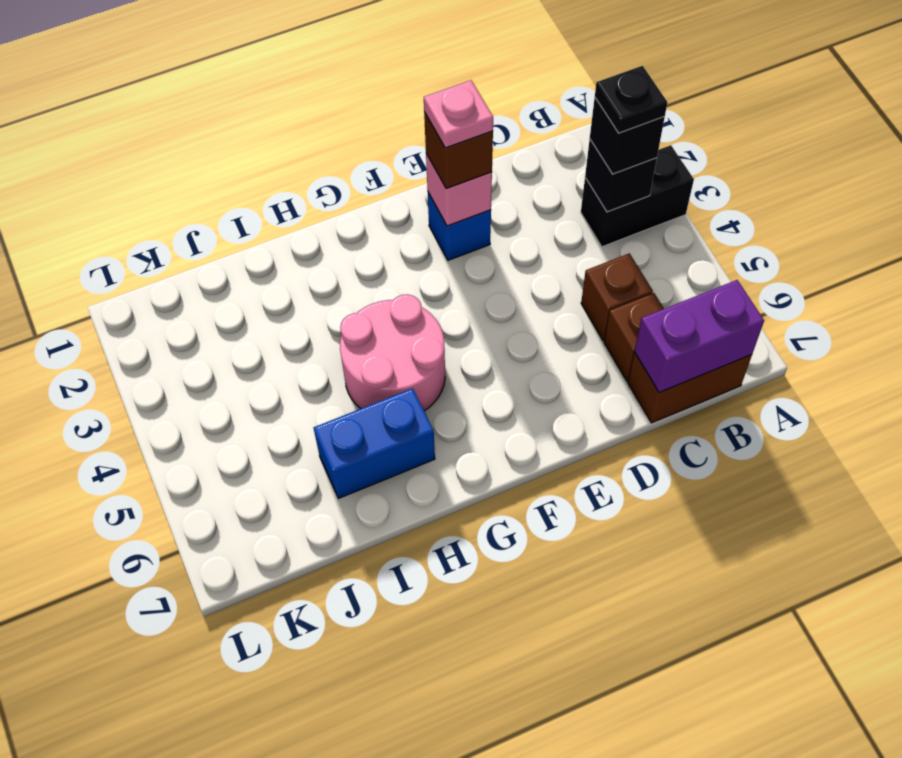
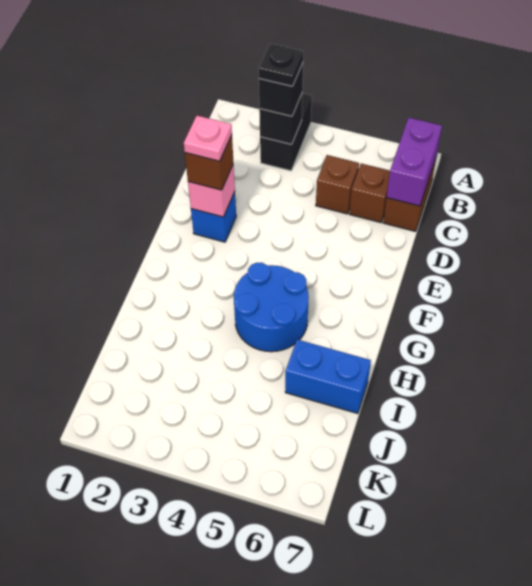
pink 2x2 round brick [340,294,445,411] -> blue 2x2 round brick [234,263,309,352]
blue 1x2 brick [314,388,435,498] -> blue 1x2 brick turned to [285,340,371,414]

